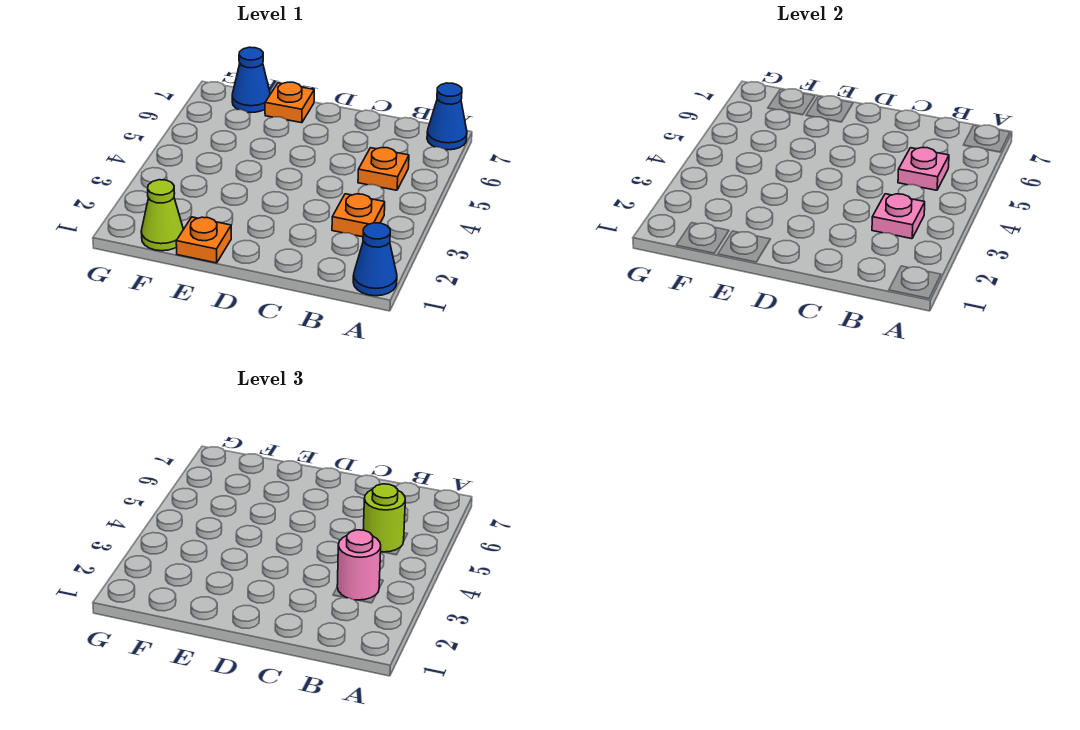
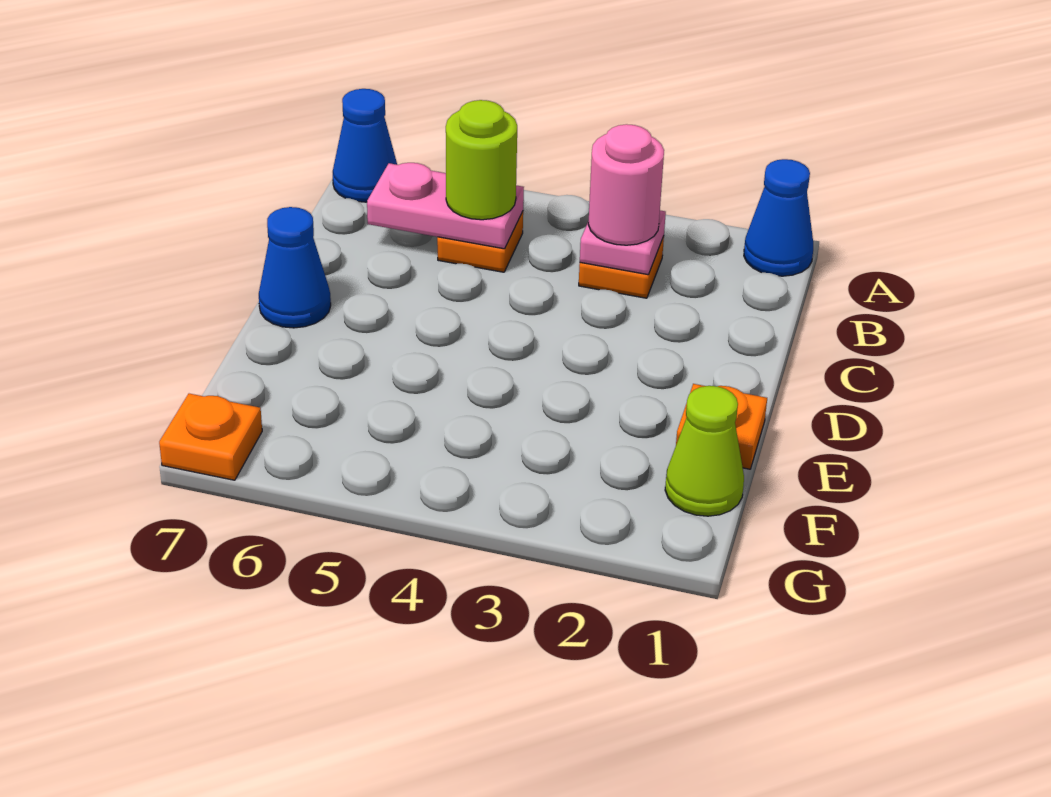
pink 1x1 plate [898,148,949,190] -> pink 1x2 plate [367,163,524,249]
orange 1x1 plate [265,82,314,123] -> orange 1x1 plate moved to [159,394,262,480]
blue 1x1 cone [232,47,270,113] -> blue 1x1 cone moved to [259,207,331,328]

